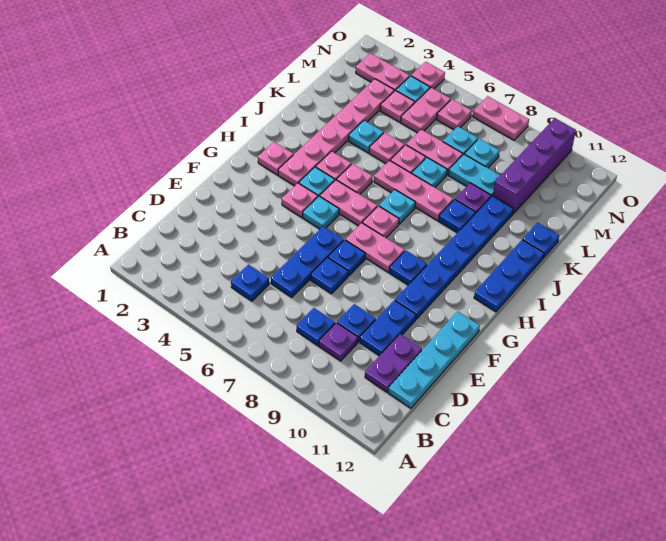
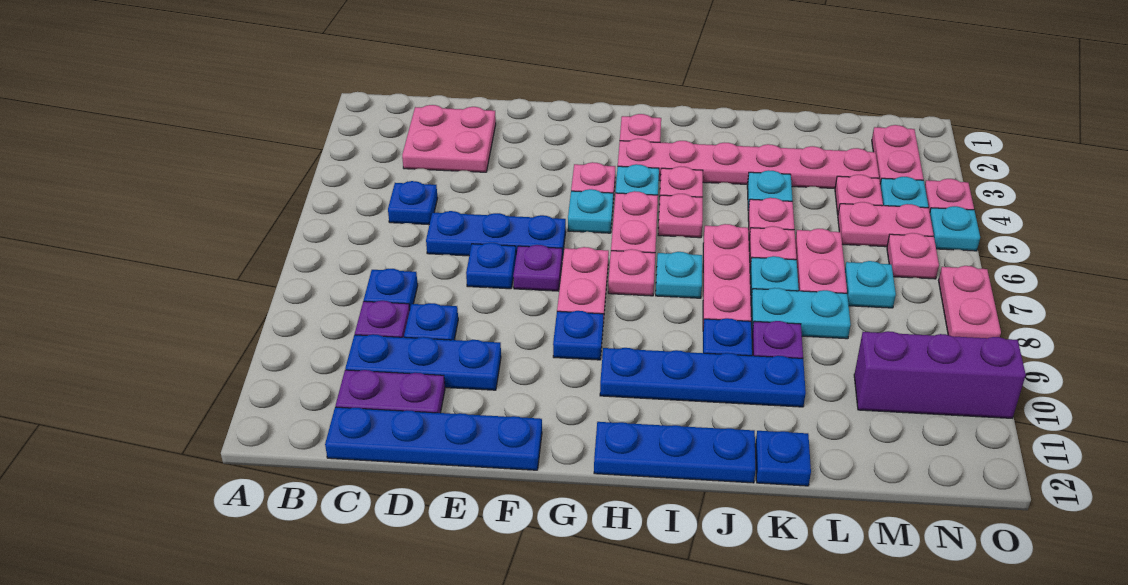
none -> pink 2x2 plate [402,105,496,172]
cyan 1x4 plate [388,311,480,408] -> blue 1x4 plate [325,407,542,470]
blue 1x2 plate [360,300,416,356] -> blue 1x3 plate [345,334,501,390]
blue 1x1 plate [328,240,365,276] -> purple 1x1 plate [513,245,562,291]
blue 1x6 plate [395,196,514,319] -> blue 1x4 plate [600,348,806,407]
cyan 1x2 plate [448,154,500,197] -> cyan 1x2 plate turned to [751,288,851,339]
purple 1x4 brick [493,118,576,214] -> purple 1x3 brick [854,331,1026,418]
cyan 1x1 plate [465,139,500,168] -> cyan 1x1 plate moved to [930,206,980,251]

